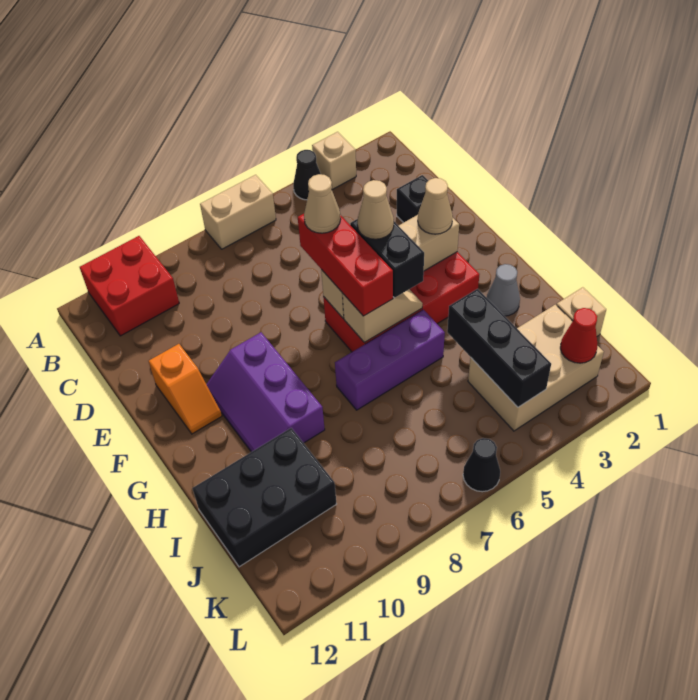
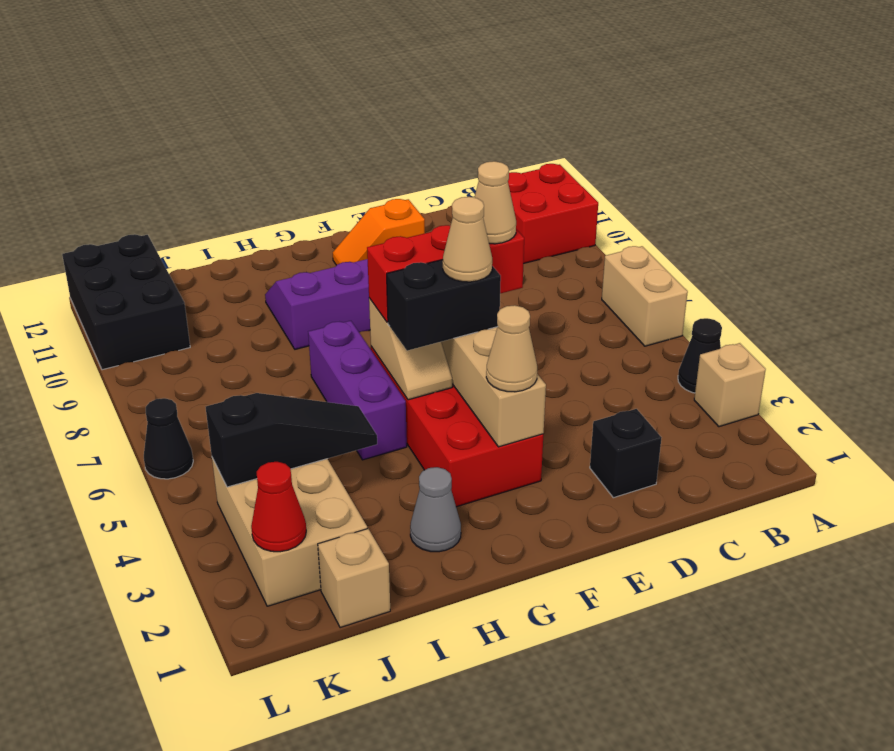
black 1x3 brick [447,289,551,407] -> black 1x3 slope [206,393,377,487]
black 2x3 brick [193,428,336,567] -> black 2x3 brick moved to [62,234,190,370]

